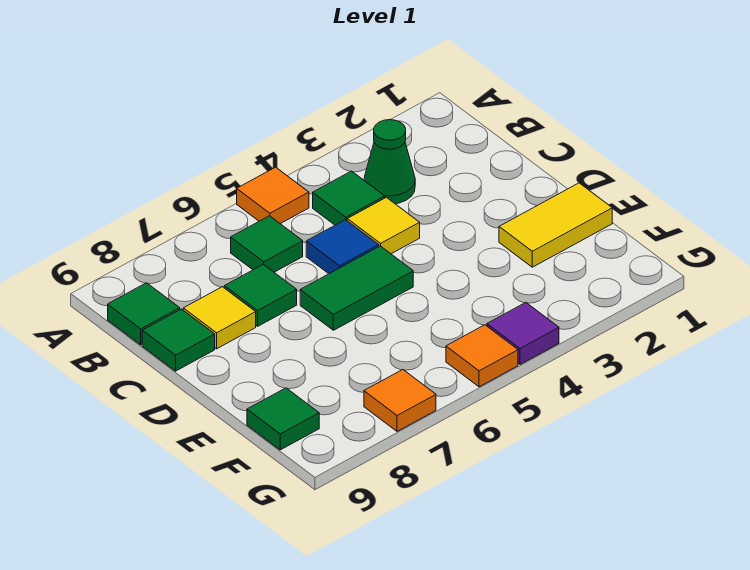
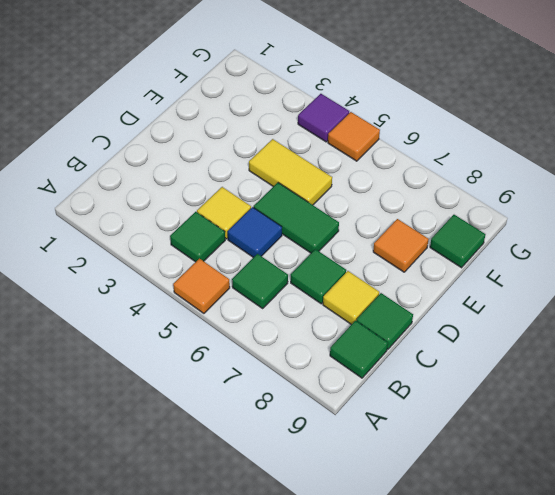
green 1x1 cone [364,120,415,204] -> none
yellow 1x2 tile [499,183,612,267] -> yellow 1x2 tile moved to [249,139,332,205]
orange 1x1 tile [364,370,436,431] -> orange 1x1 tile moved to [373,219,429,272]

